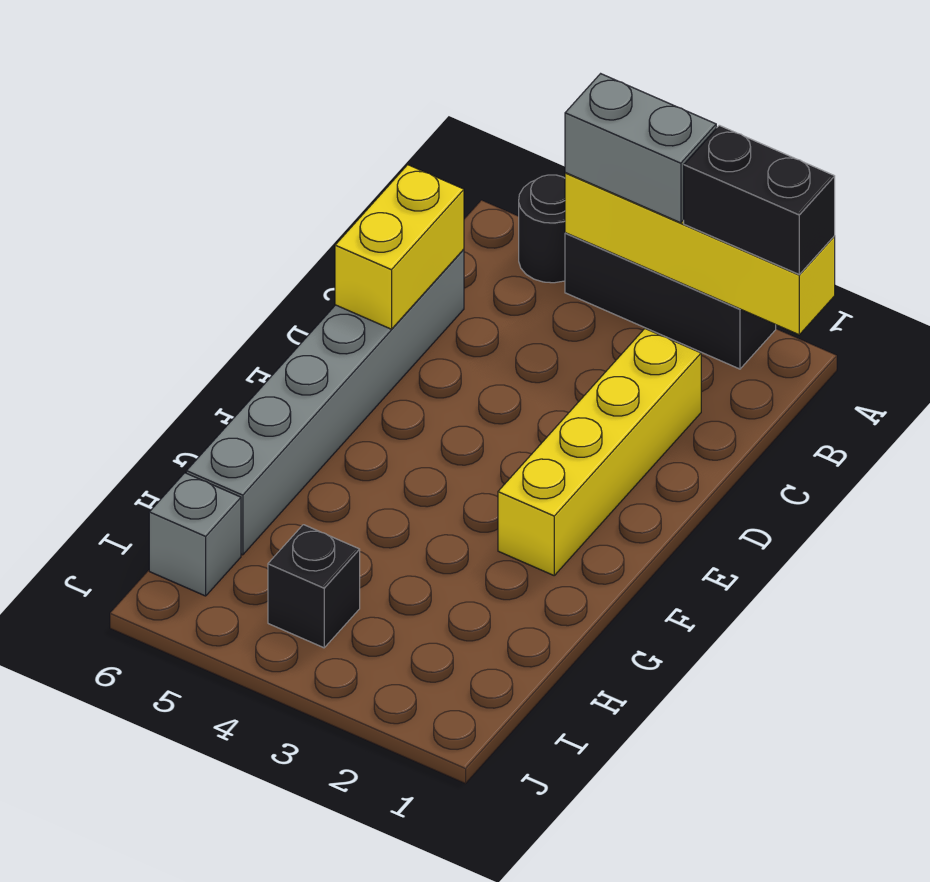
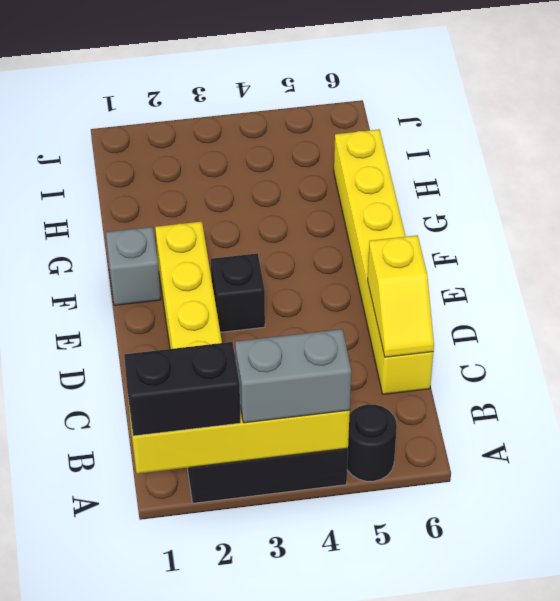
grey 1x6 brick [186,249,464,555] -> yellow 1x6 brick [334,129,433,394]
yellow 1x2 brick [335,165,464,329] -> yellow 1x2 slope [368,235,434,357]
black 1x1 brick [268,525,360,648] -> black 1x1 brick moved to [211,253,265,332]
grey 1x1 brick [149,473,241,596] -> grey 1x1 brick moved to [106,227,161,305]

